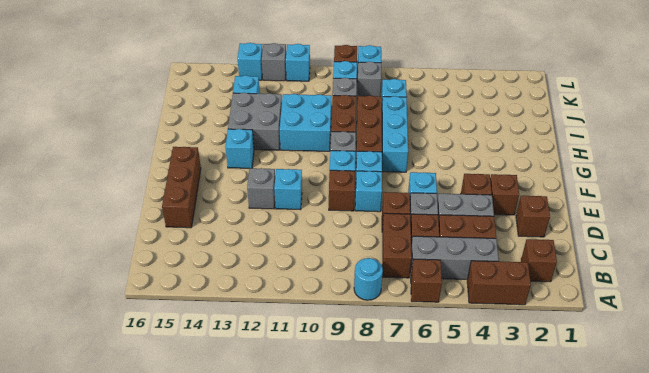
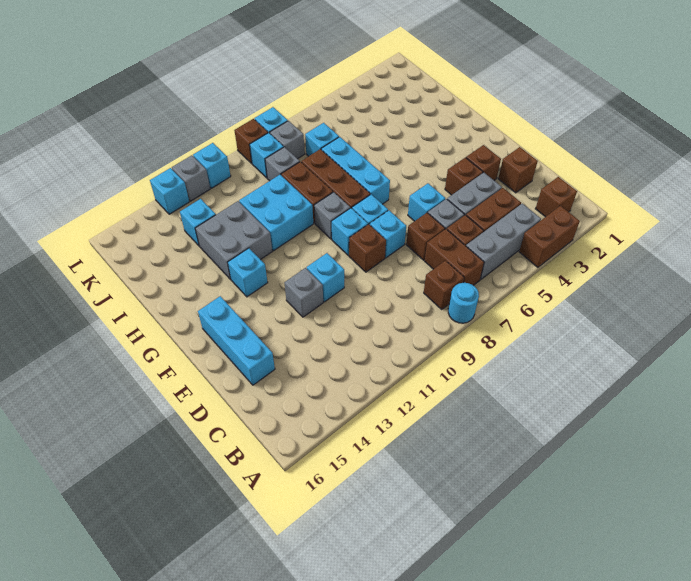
brown 1x1 brick [411,259,442,302] -> brown 1x1 brick moved to [424,261,464,309]
brown 1x3 brick [162,147,201,228] -> cyan 1x3 brick [198,296,275,385]

